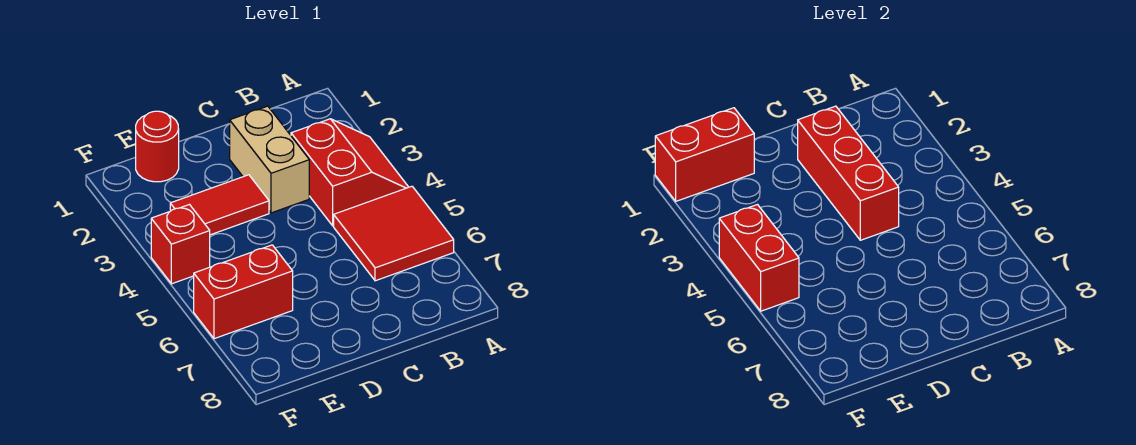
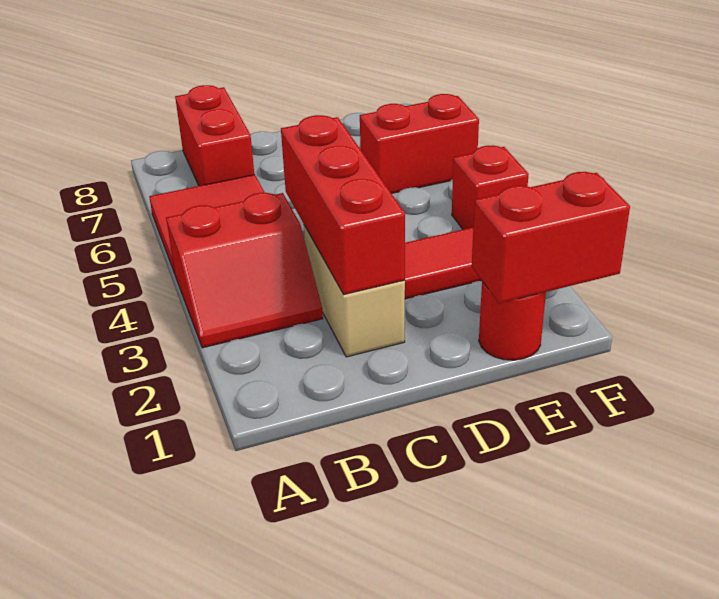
red 2x2 slope [291,119,408,226] -> red 2x2 slope turned to [166,193,323,348]
red 1x2 brick [719,205,799,311] -> red 1x2 brick moved to [175,85,254,186]

